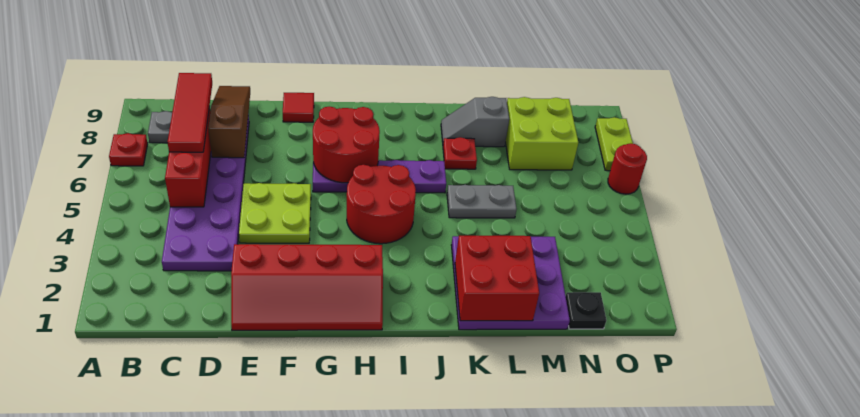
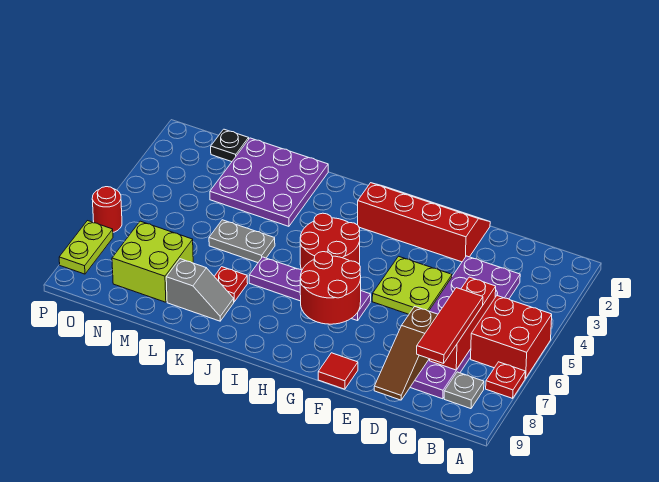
red 2x2 brick [455,236,539,321] -> red 2x2 brick moved to [471,296,552,378]

